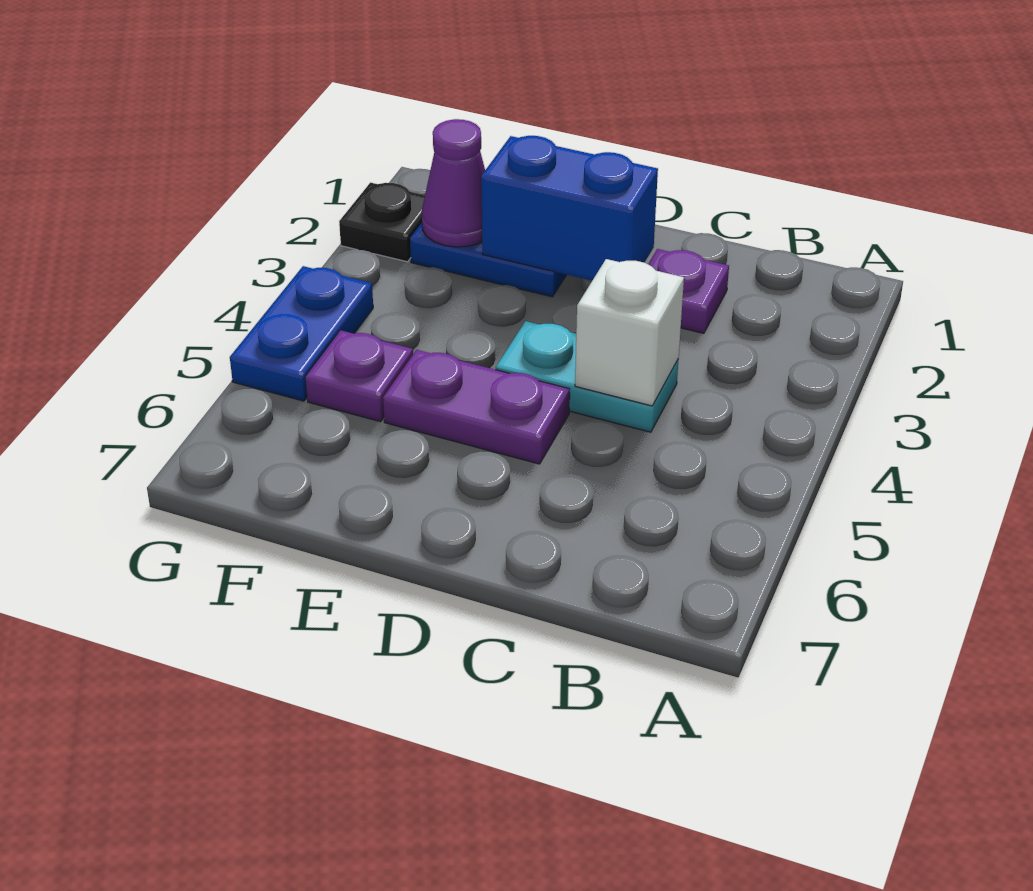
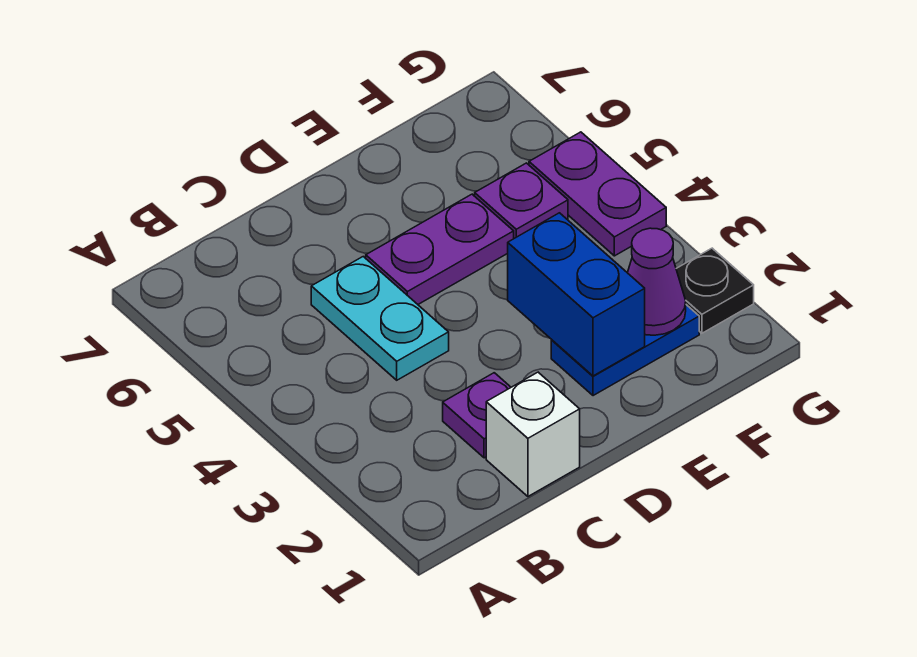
cyan 1x2 plate [496,321,679,432] -> cyan 1x2 plate turned to [311,257,449,380]
white 1x1 brick [575,259,684,406] -> white 1x1 brick moved to [486,372,580,496]
blue 1x2 brick [481,136,658,281] -> blue 1x2 brick turned to [508,213,645,376]
blue 1x2 plate [230,266,373,401] -> purple 1x2 plate [529,132,666,256]

